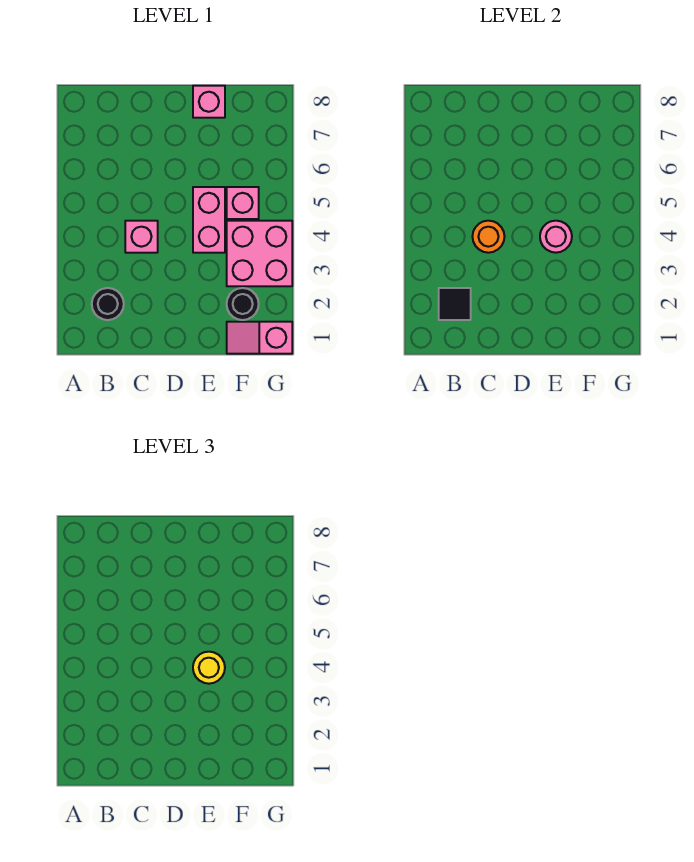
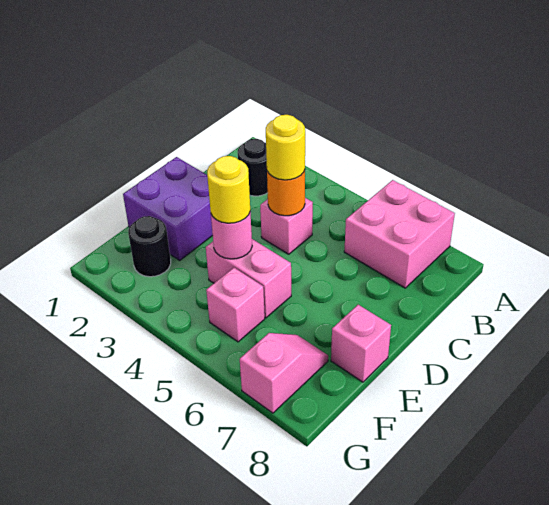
black 1x1 tile [439,288,471,320] -> none
none -> yellow 1x1 round brick [266,115,305,180]
none -> purple 2x2 brick [123,157,213,260]
pink 1x2 slope [227,322,292,354] -> pink 1x2 slope moved to [240,333,328,413]
pink 2x2 brick [227,221,292,286] -> pink 2x2 brick moved to [344,180,455,288]

